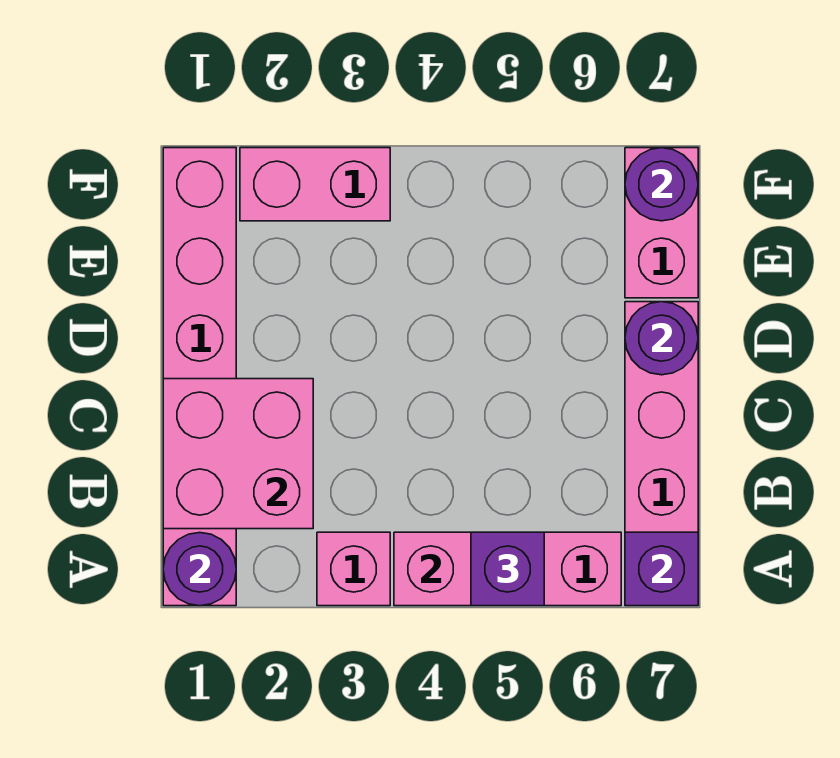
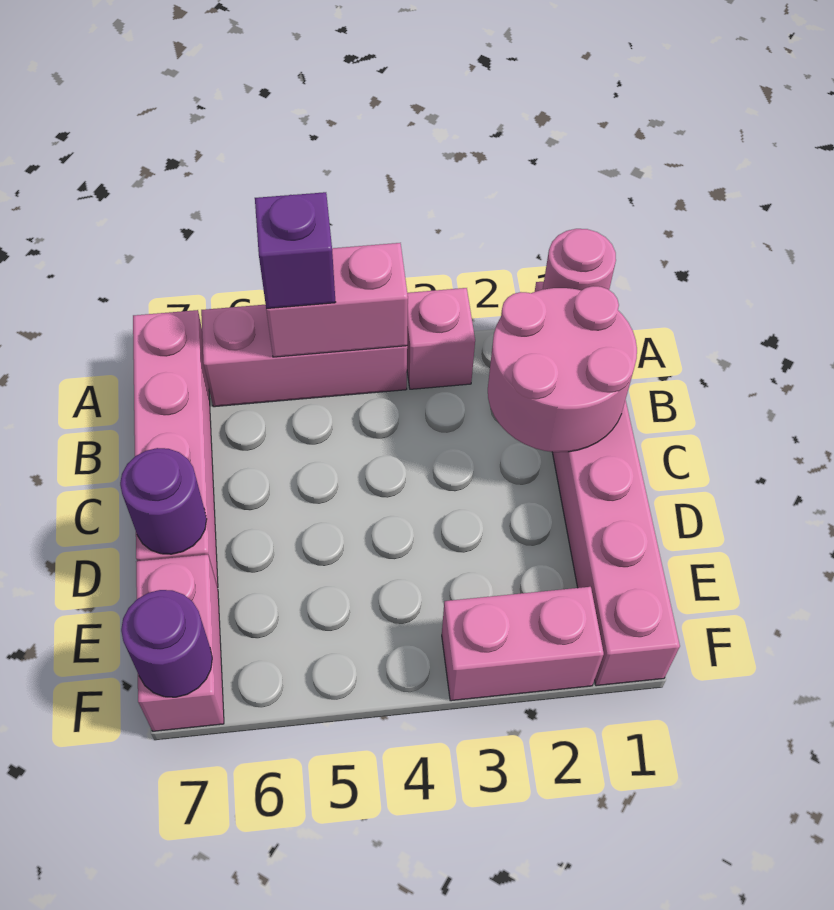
purple 1x1 round brick [163,533,236,606] -> pink 1x1 round brick [543,229,616,290]
purple 1x1 brick [625,532,698,606] -> none
pink 2x2 brick [163,379,313,529] -> pink 2x2 round brick [488,286,637,452]

